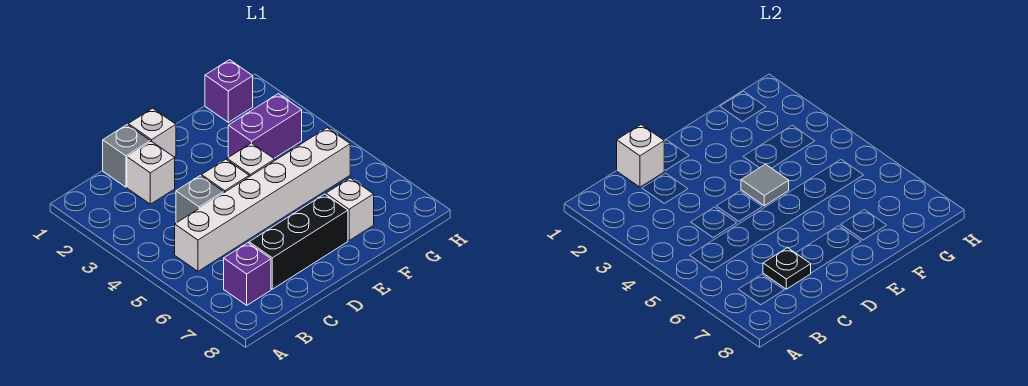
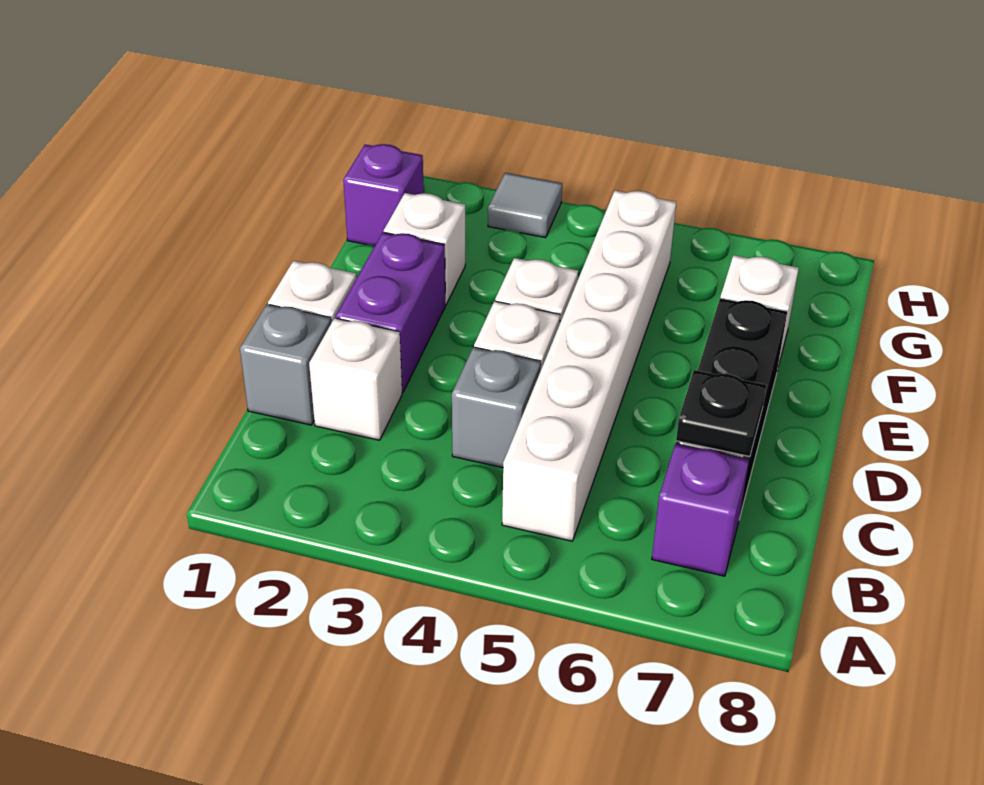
white 1x1 brick [617,125,664,187] -> white 1x1 brick moved to [384,193,465,304]
grey 1x1 tile [741,164,789,206] -> grey 1x1 tile moved to [488,173,562,238]
purple 1x2 brick [228,94,302,158] -> purple 1x2 brick moved to [336,232,445,392]

